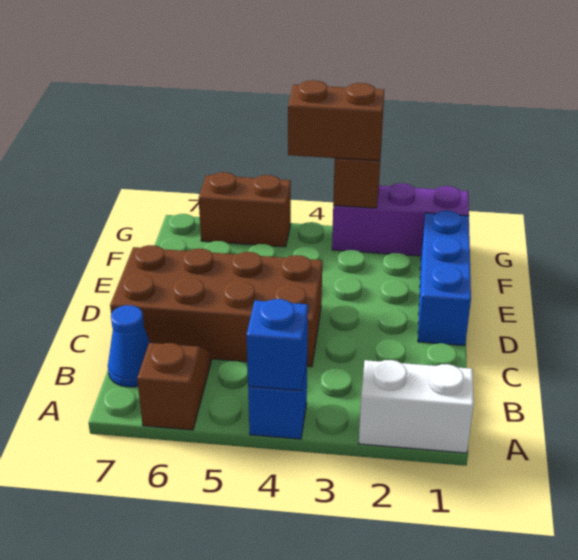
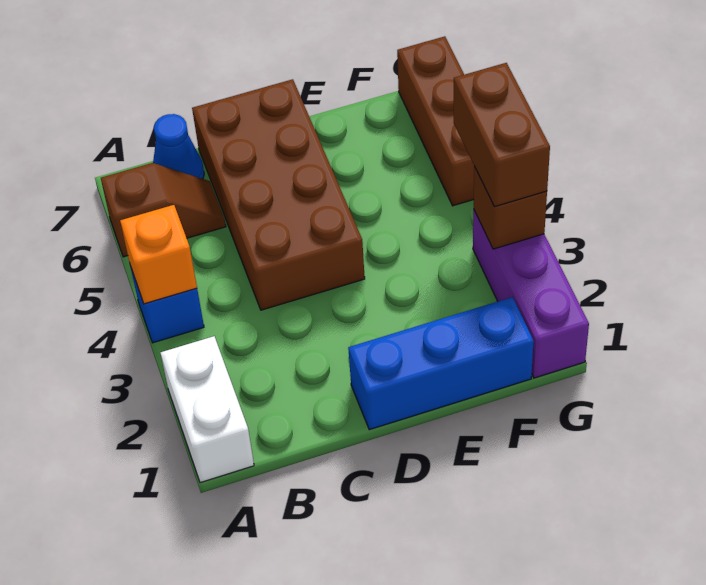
blue 1x1 brick [247,299,308,391] -> orange 1x1 brick [120,205,197,304]
brown 1x2 brick [199,172,291,247] -> brown 1x3 brick [397,36,475,206]

